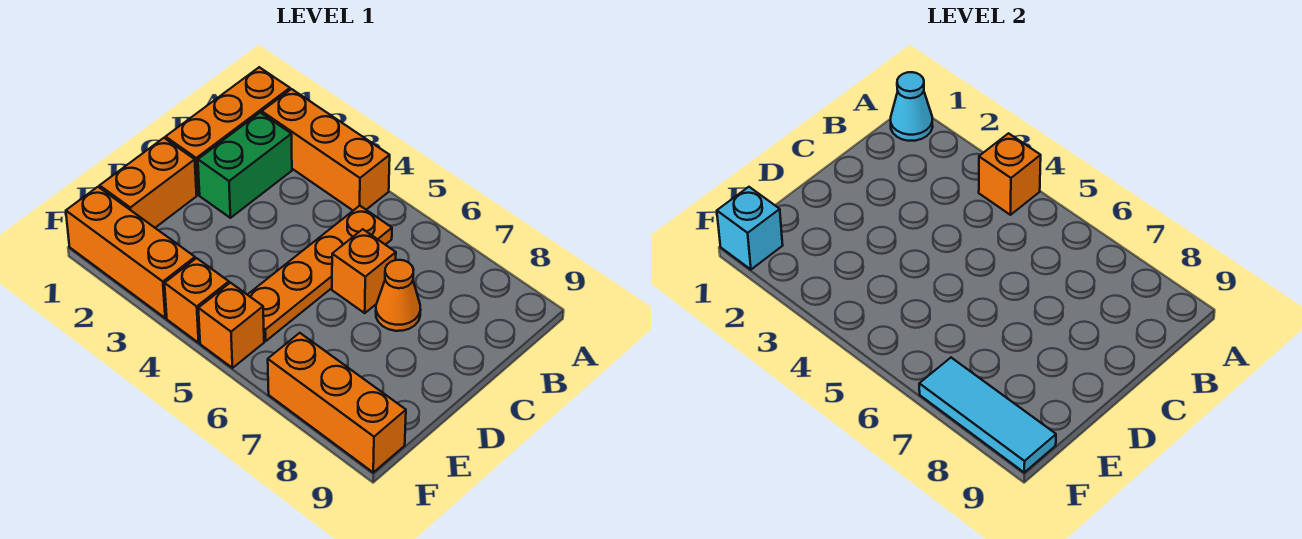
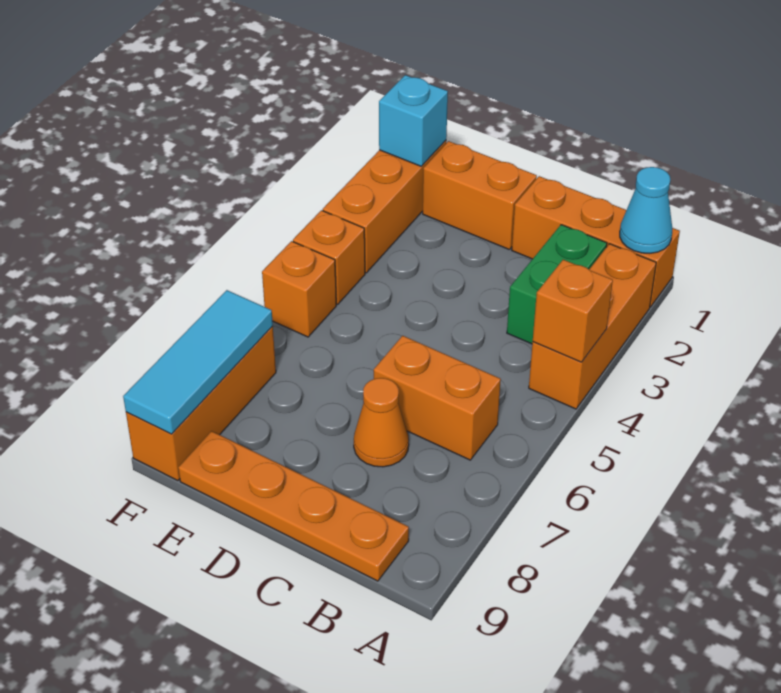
green 1x2 brick [198,113,292,218] -> green 1x2 brick turned to [507,225,607,344]
orange 1x4 plate [248,206,392,341] -> orange 1x4 plate moved to [178,431,409,581]
orange 1x1 brick [332,229,396,313] -> orange 1x2 brick [374,336,501,460]

